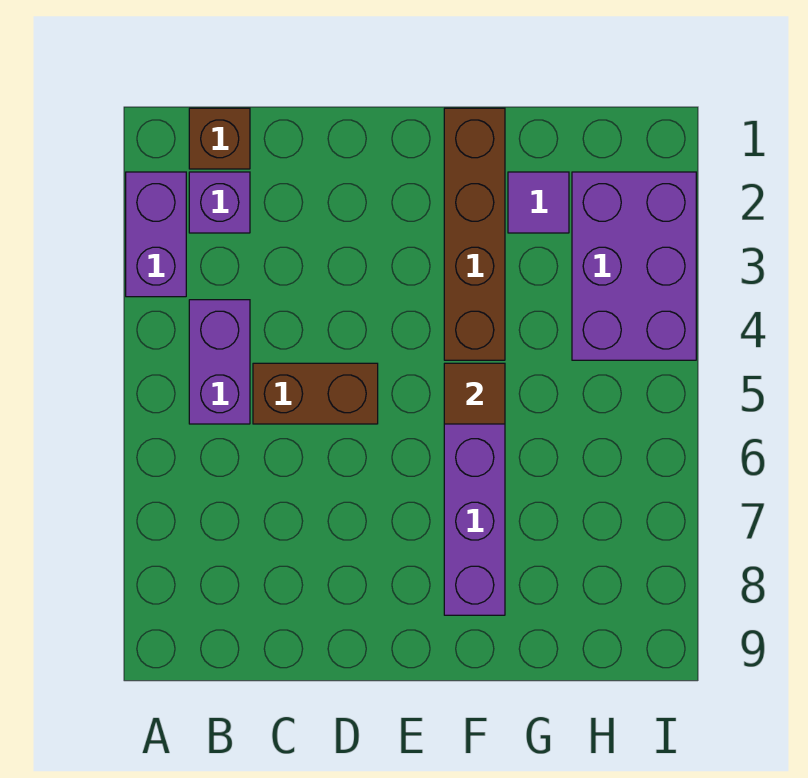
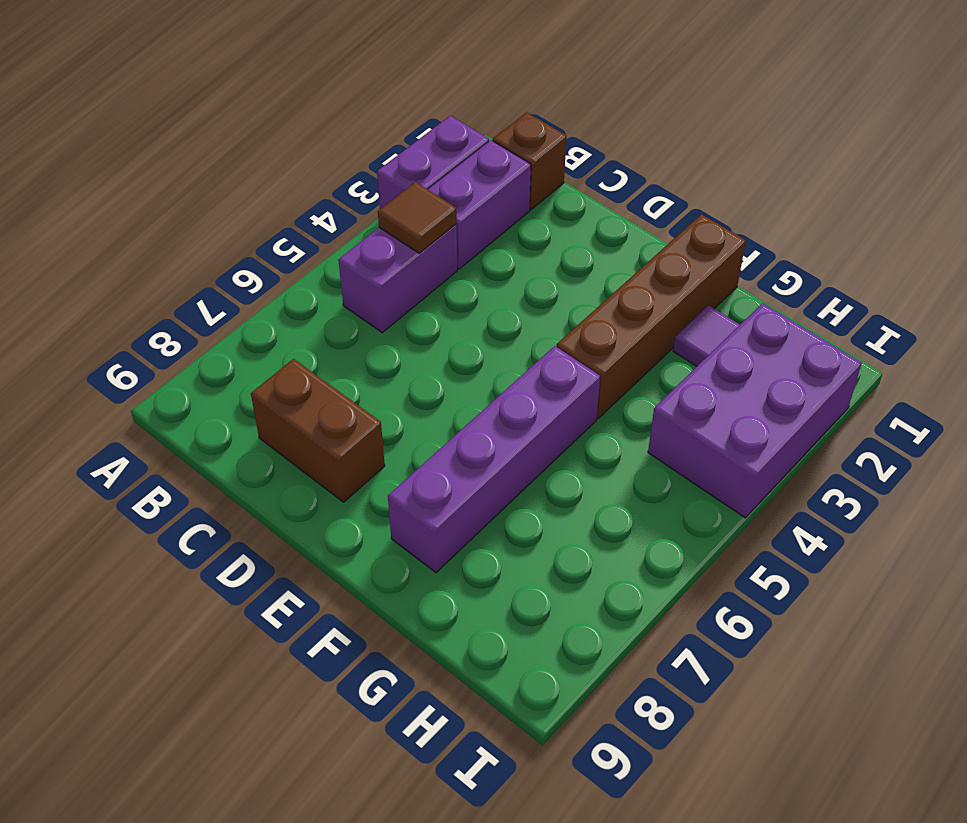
purple 1x1 brick [189,172,250,233] -> purple 1x2 brick [428,140,531,269]
brown 1x2 brick [253,363,378,424] -> brown 1x2 brick moved to [251,359,385,502]
brown 1x1 tile [444,363,505,424] -> brown 1x1 tile moved to [378,182,457,253]

